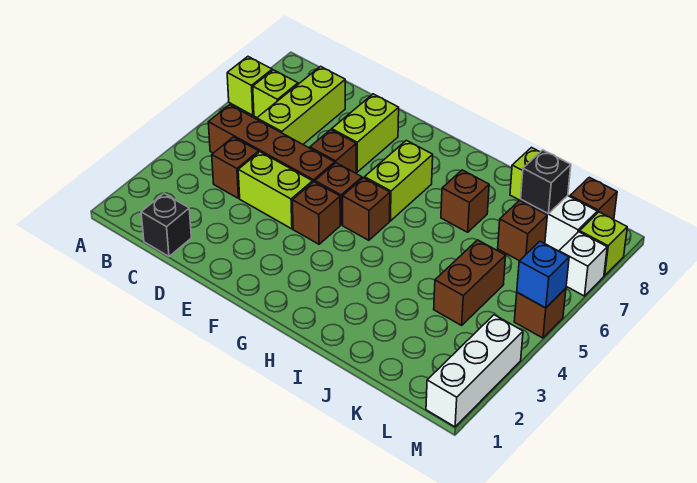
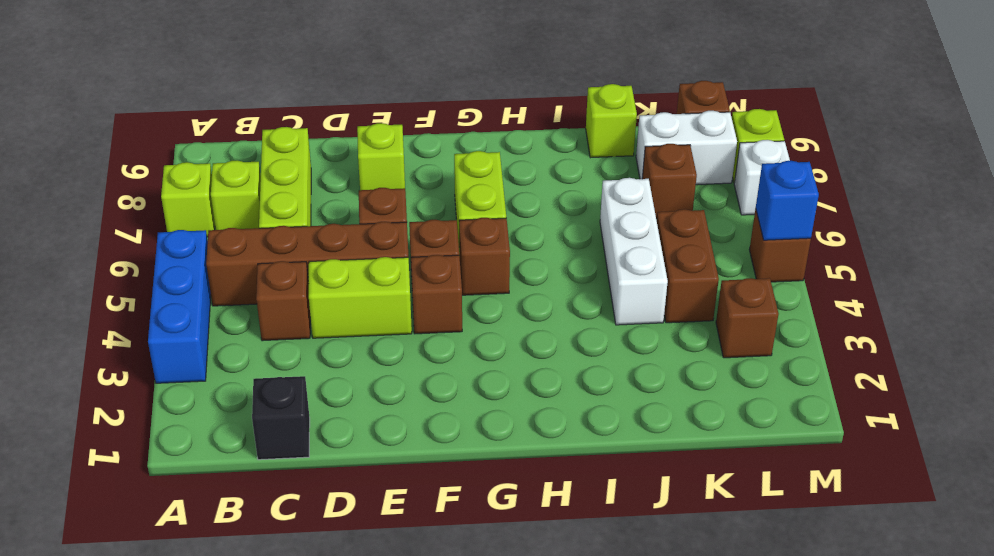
none -> blue 1x3 brick [148,230,211,383]
lime 1x2 brick [332,94,399,172] -> lime 1x1 brick [357,123,405,190]
brown 1x1 brick [441,170,489,232] -> brown 1x1 brick moved to [716,278,779,358]
black 1x1 brick [521,150,571,214] -> none
white 1x3 brick [426,315,523,427] -> white 1x3 brick moved to [600,178,668,325]

